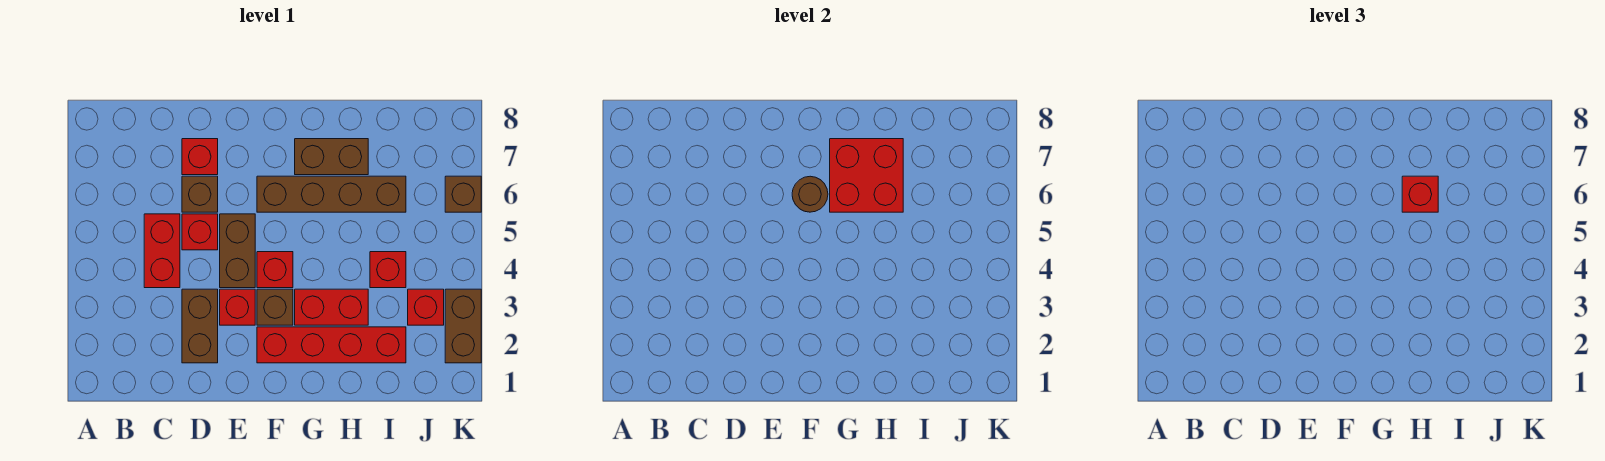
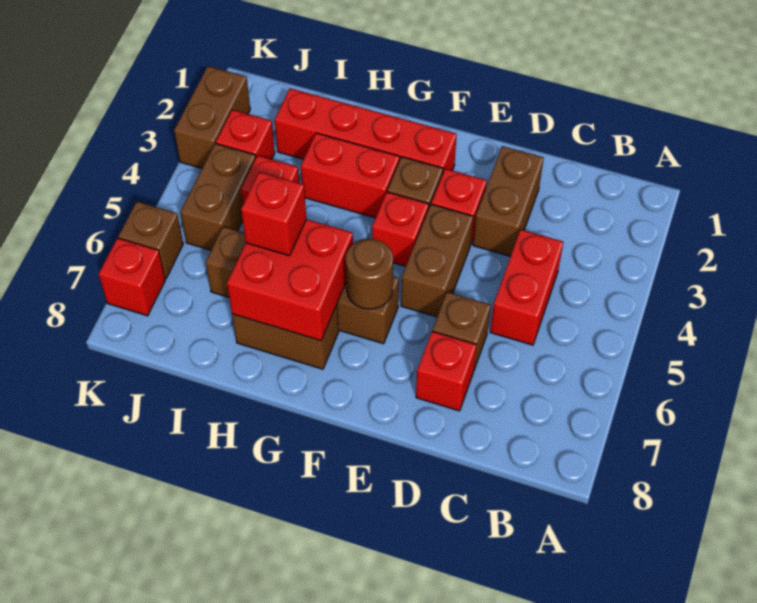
red 1x1 brick [182,214,218,250] -> red 1x1 brick moved to [99,238,165,316]
none -> brown 1x2 brick [180,144,256,250]

